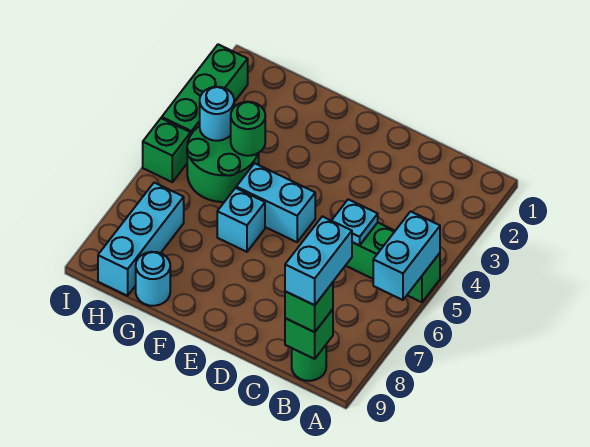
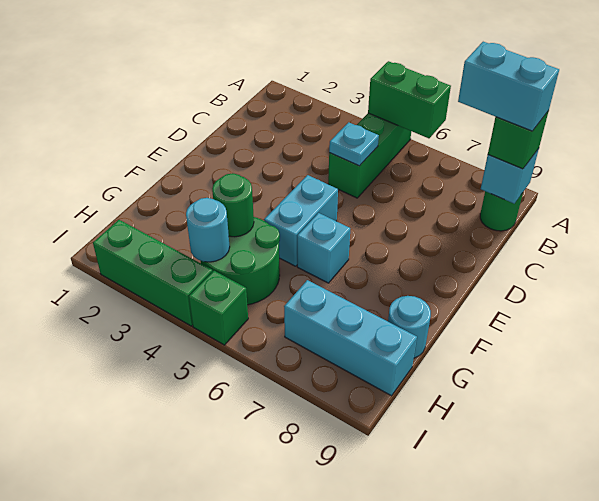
cyan 1x2 brick [373,211,440,300] -> green 1x2 brick [368,61,451,138]
green 1x1 brick [285,309,333,359] -> cyan 1x1 brick [481,149,539,203]

